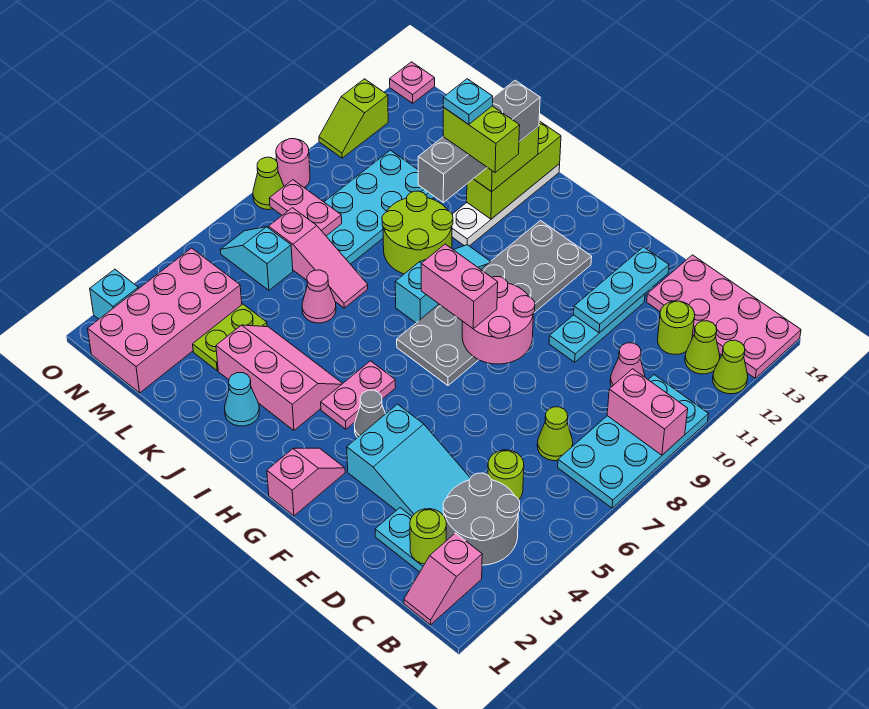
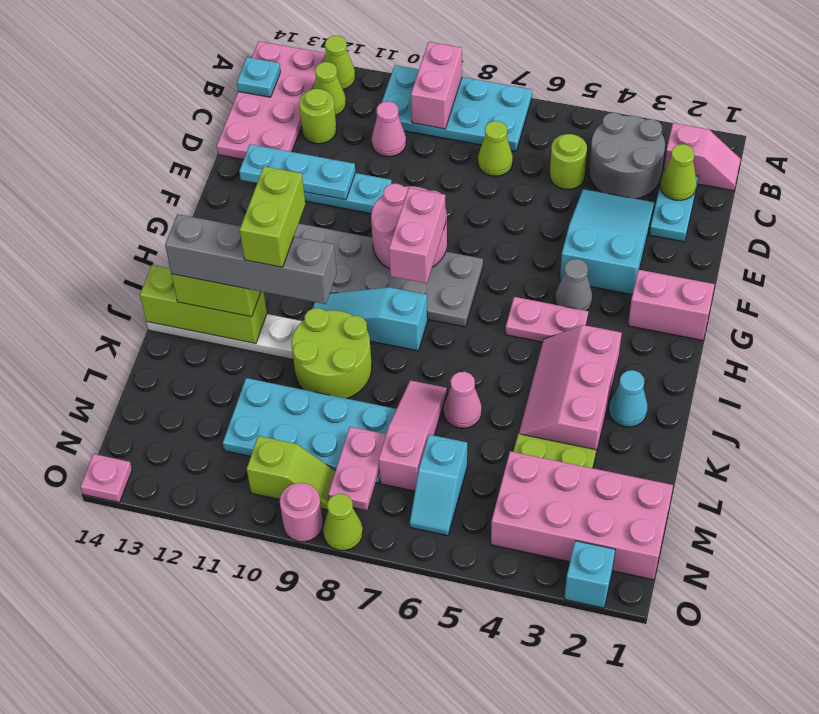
lime 1x1 round brick [410,509,446,564] -> lime 1x1 cone [660,144,697,200]
pink 1x2 slope [267,448,345,516] -> pink 1x2 brick [628,270,715,340]
cyan 1x1 plate [443,79,493,124] -> cyan 1x1 plate moved to [237,57,280,97]
lime 1x2 slope [319,79,388,158] -> lime 1x2 slope moved to [247,436,336,510]

